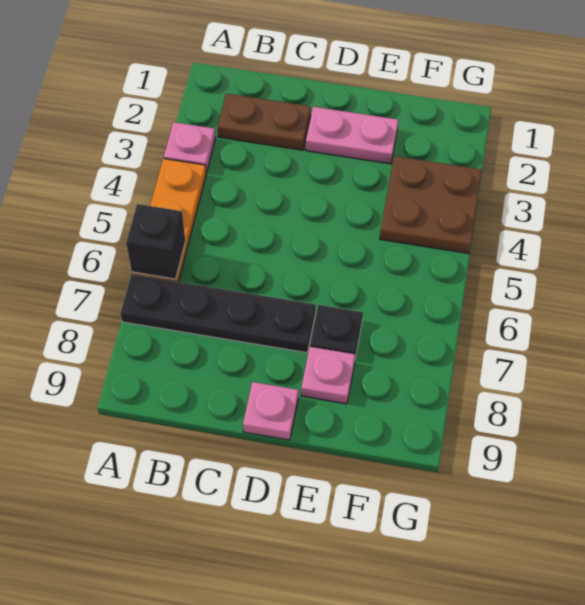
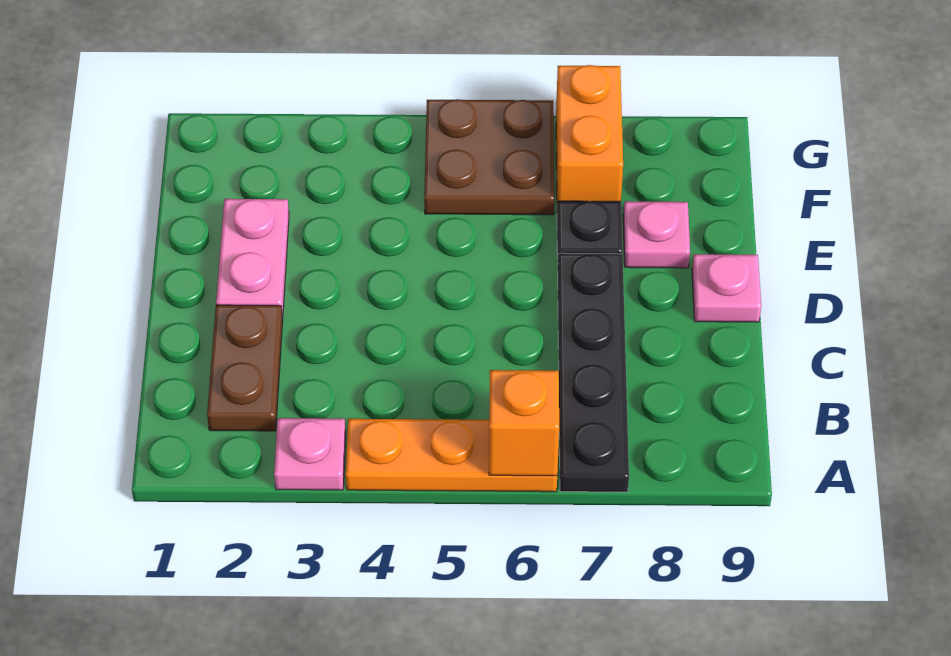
black 1x1 brick [126,204,186,279] -> orange 1x1 brick [489,370,559,476]
brown 2x2 plate [380,156,482,253] -> brown 2x2 plate moved to [424,99,554,215]
none -> orange 1x2 brick [556,65,623,204]

